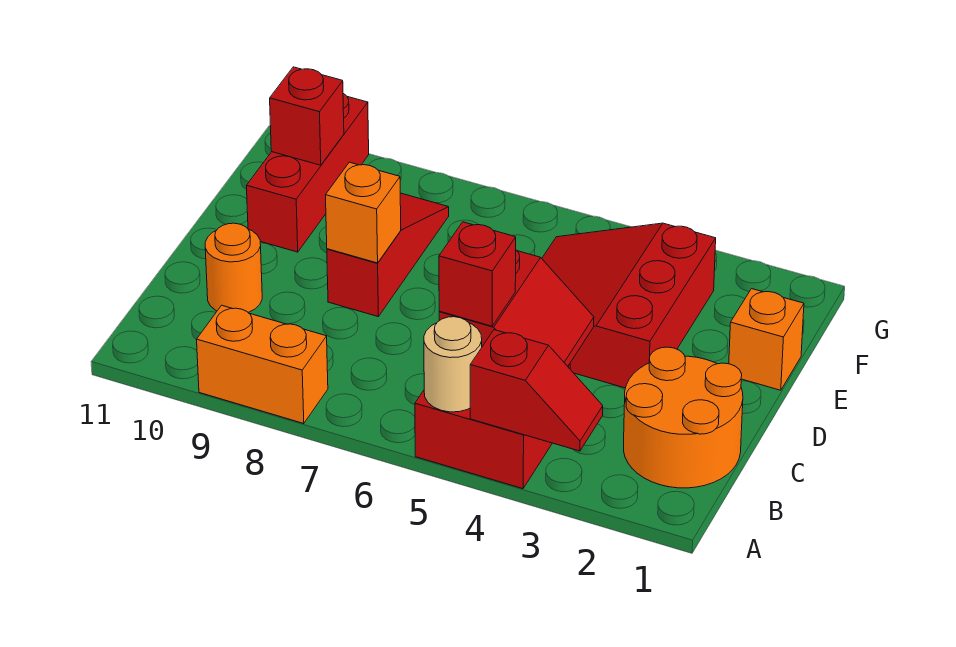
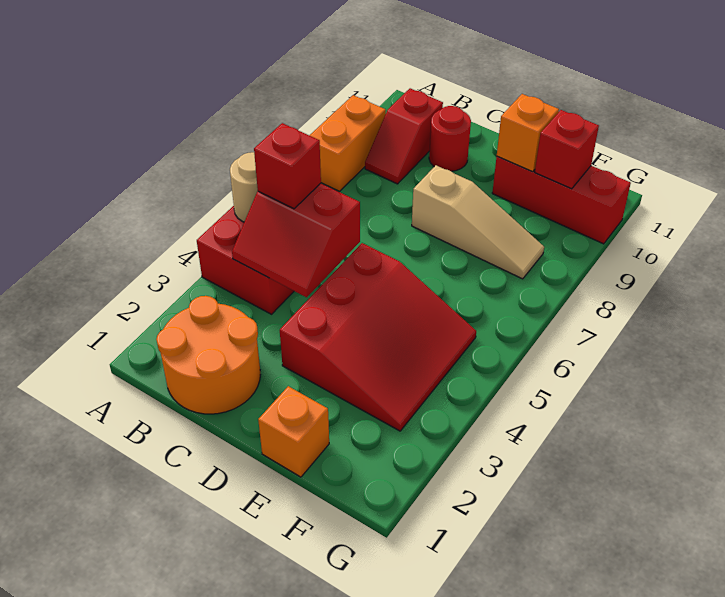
red 1x2 slope [470,330,603,451] -> red 1x2 slope moved to [365,88,443,184]
orange 1x1 round brick [205,223,262,312] -> red 1x1 round brick [429,106,471,171]
red 3x3 slope [542,223,716,388] -> red 3x3 slope turned to [280,243,476,431]
red 1x3 slope [327,193,449,317] -> tan 1x3 slope [412,165,544,279]
orange 1x1 brick [326,162,401,263] -> orange 1x1 brick moved to [497,94,559,172]

